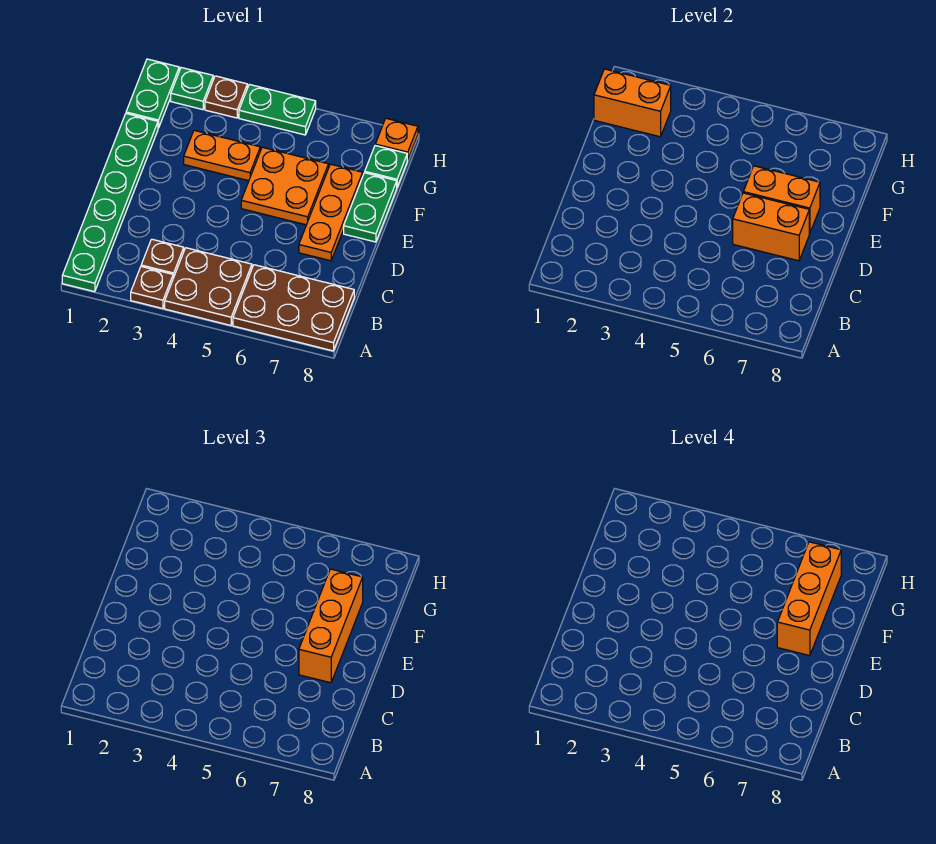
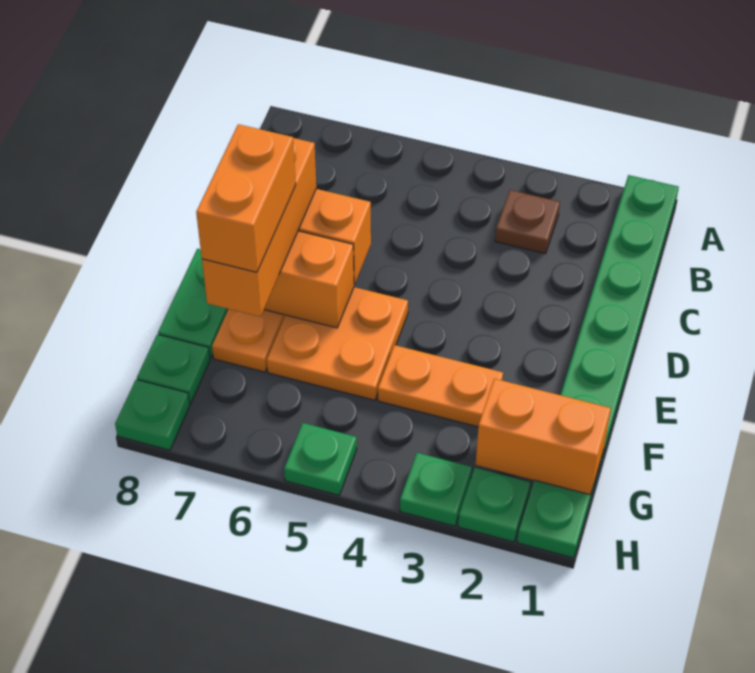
brown 1x1 plate [131,267,173,309] -> none
brown 2x2 plate [165,248,252,325] -> none
brown 2x3 plate [233,265,354,351] -> none
orange 1x3 brick [777,542,841,656] -> orange 1x2 brick [196,124,296,272]
brown 1x1 plate [205,76,247,118] -> green 1x1 plate [400,453,472,526]
green 1x2 plate [239,84,316,135] -> green 1x1 plate [284,423,357,495]
orange 1x1 plate [375,118,418,160] -> green 1x1 plate [115,379,190,450]

